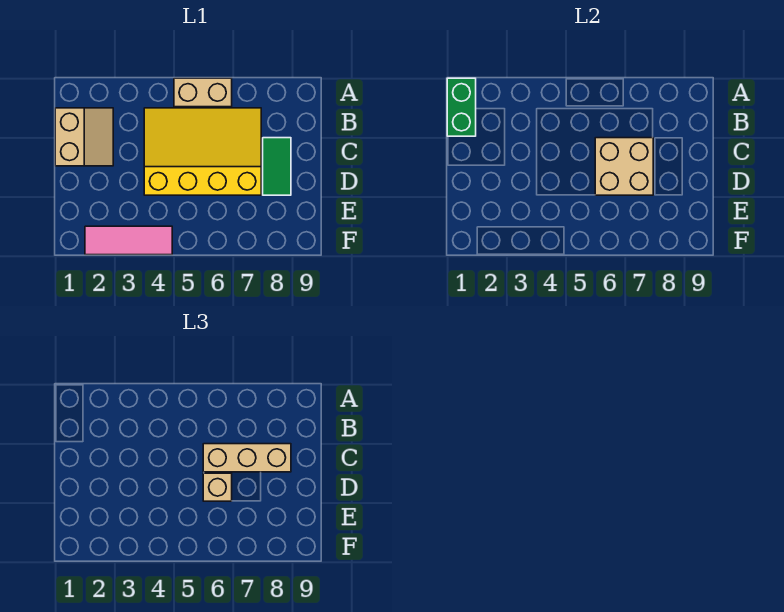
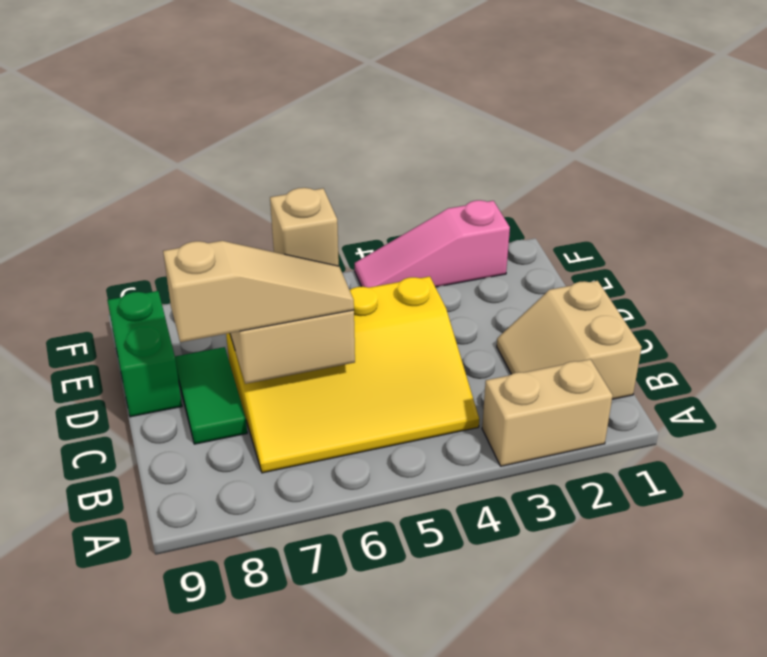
green 1x2 brick [447,78,476,136] -> green 1x2 brick moved to [107,291,182,417]
tan 1x2 brick [174,78,232,107] -> tan 1x2 brick moved to [482,359,613,466]
tan 1x3 brick [203,444,291,472] -> tan 1x3 slope [163,241,354,342]
pink 1x3 tile [85,226,172,255] -> pink 1x3 slope [355,200,510,288]

